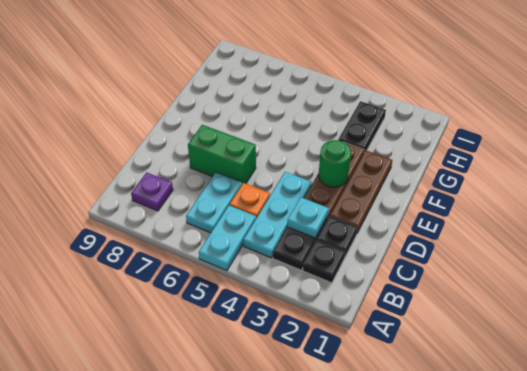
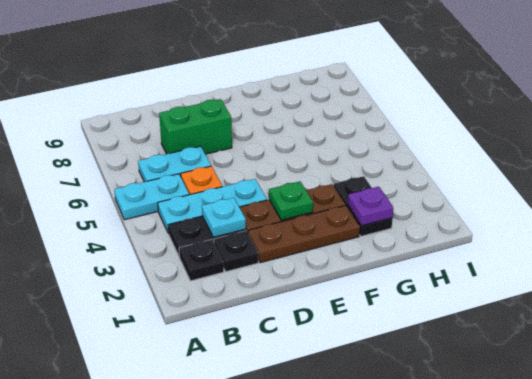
purple 1x1 plate [131,173,173,211] -> purple 1x1 plate moved to [348,187,393,226]
green 1x2 brick [188,125,256,184] -> green 1x2 brick turned to [159,99,232,154]
green 1x1 round brick [319,140,351,187] -> green 1x1 plate [269,181,313,220]
black 1x2 plate [338,101,386,152] -> black 1x2 plate turned to [334,176,392,236]

